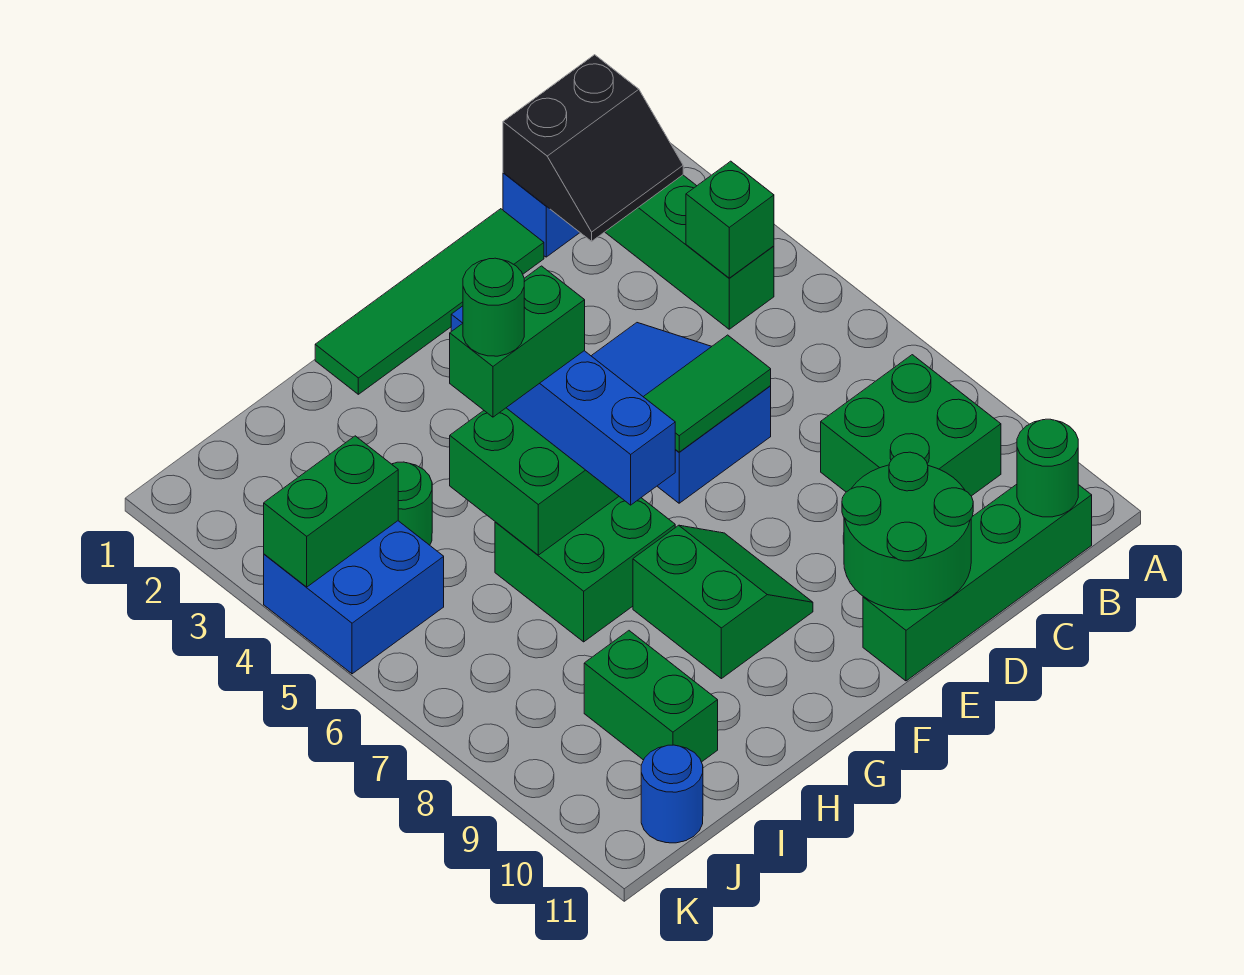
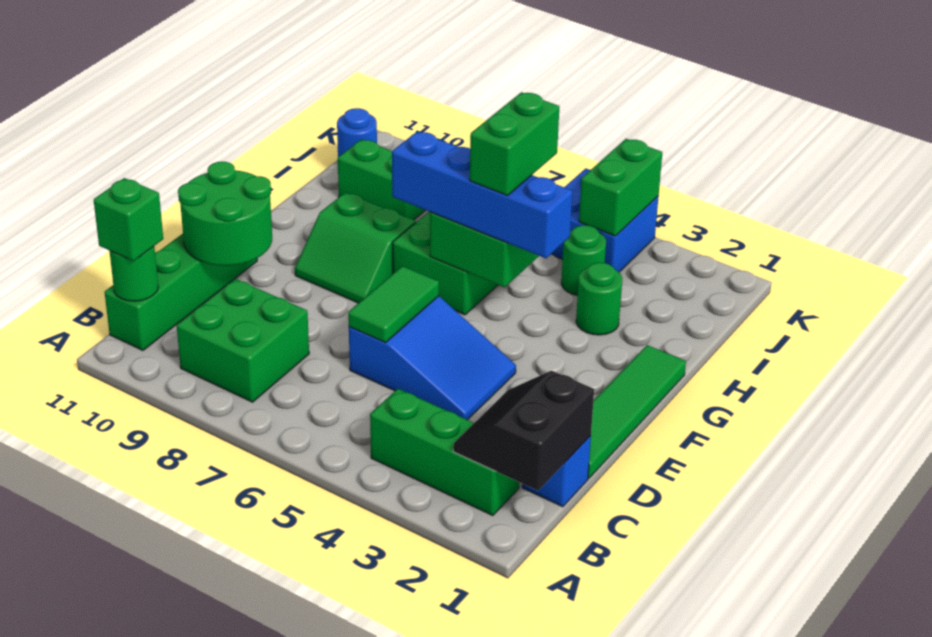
green 1x1 brick [686,161,774,278] -> green 1x1 brick moved to [94,178,163,261]
green 1x1 round brick [463,258,524,356] -> green 1x1 round brick moved to [576,263,622,335]

